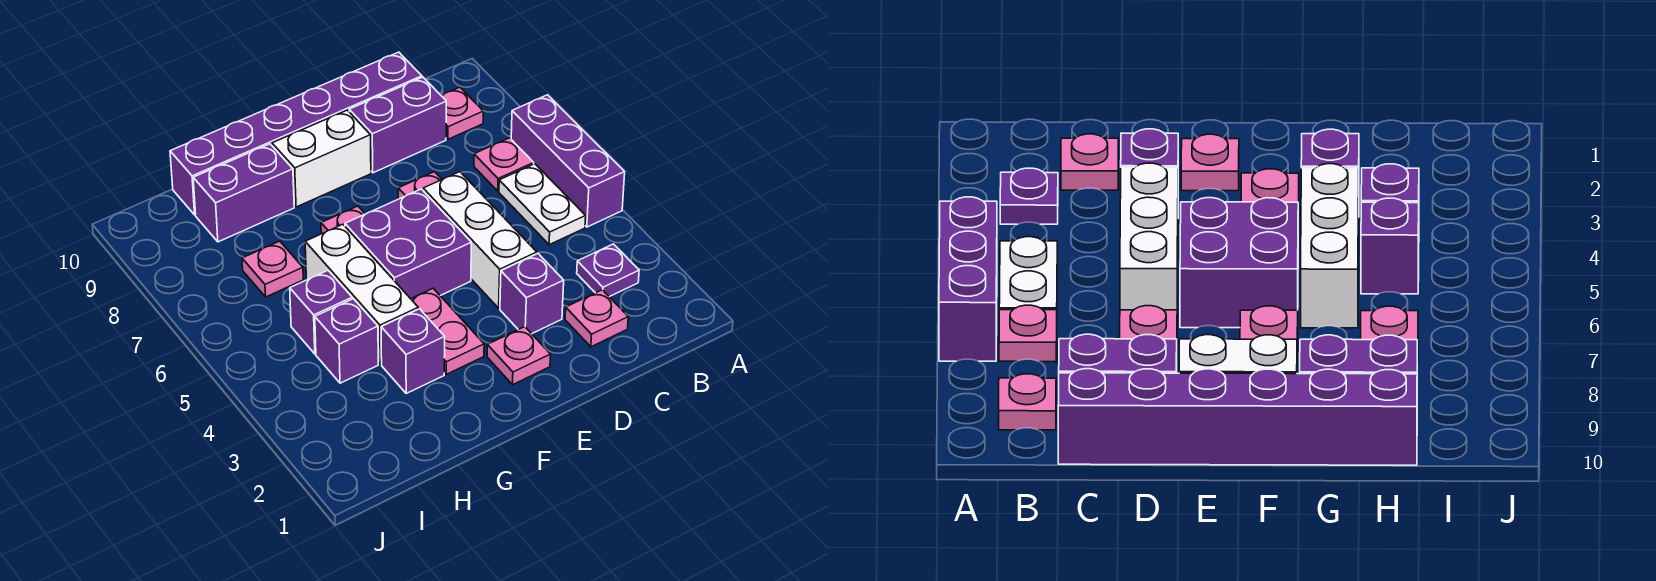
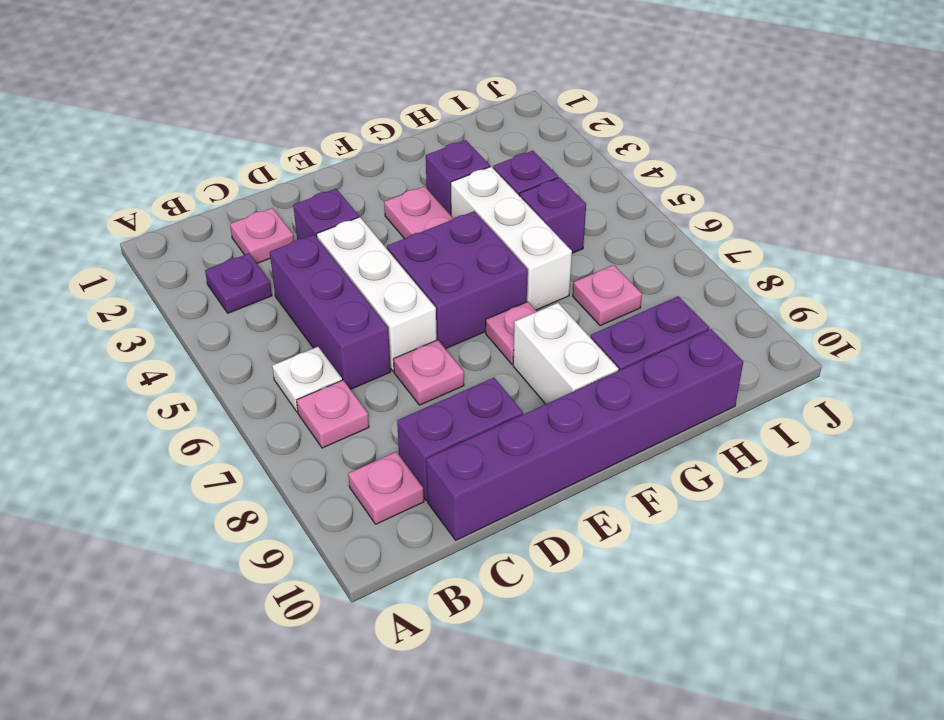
purple 1x3 brick [511,95,625,227] -> purple 1x3 brick moved to [270,235,391,390]
white 1x2 plate [499,164,586,245] -> white 1x1 plate [272,347,342,412]
pink 1x1 plate [487,327,551,385] -> none
white 1x2 brick [272,110,371,207] -> white 1x2 brick turned to [513,303,619,404]

